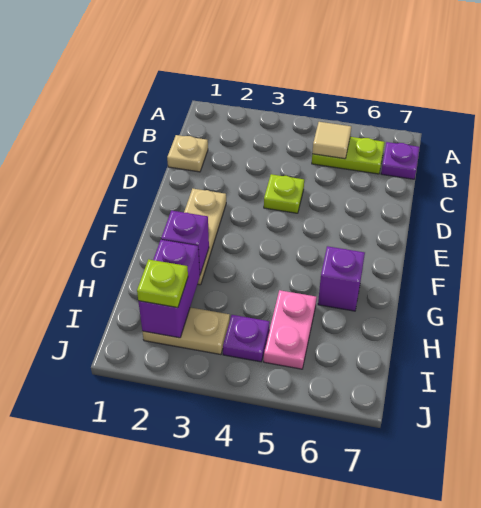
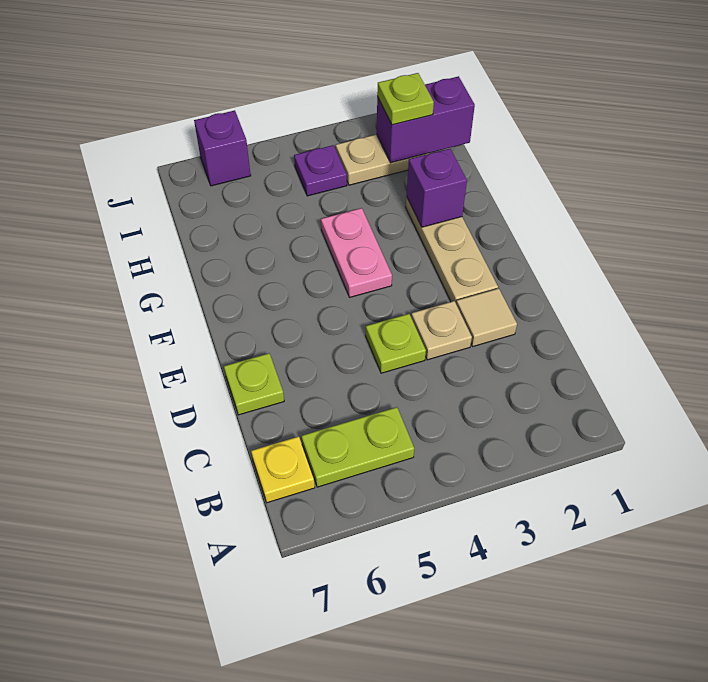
tan 1x1 tile [312,122,351,159] -> tan 1x1 tile moved to [456,288,517,347]
purple 1x1 plate [381,142,420,179] -> yellow 1x1 plate [251,436,315,503]
tan 1x1 plate [167,135,208,172] -> tan 1x1 plate moved to [411,301,472,360]
none -> lime 1x1 plate [224,353,284,415]
purple 1x1 brick [318,246,365,311] -> purple 1x1 brick moved to [194,110,251,186]
purple 1x2 brick [138,240,200,338] -> purple 1x2 brick turned to [376,76,475,163]
pink 1x2 plate [264,290,317,369] -> pink 1x2 plate moved to [321,208,392,297]

